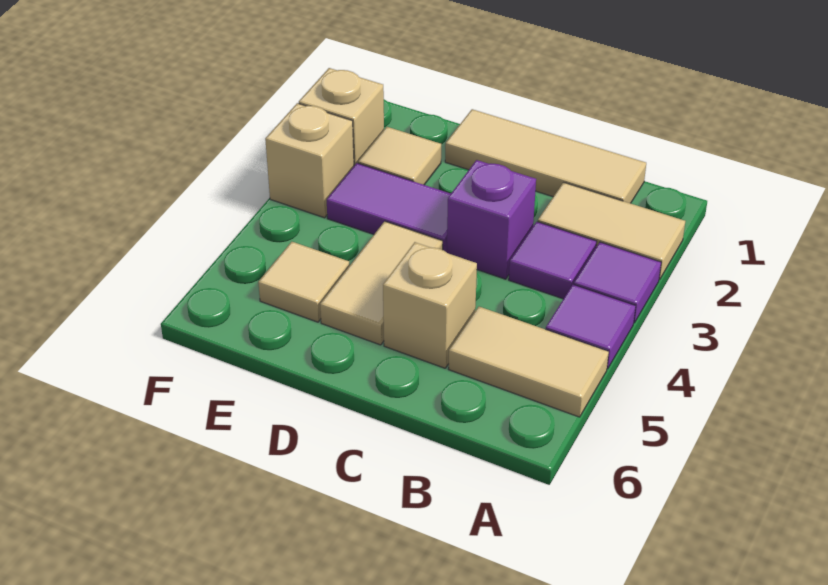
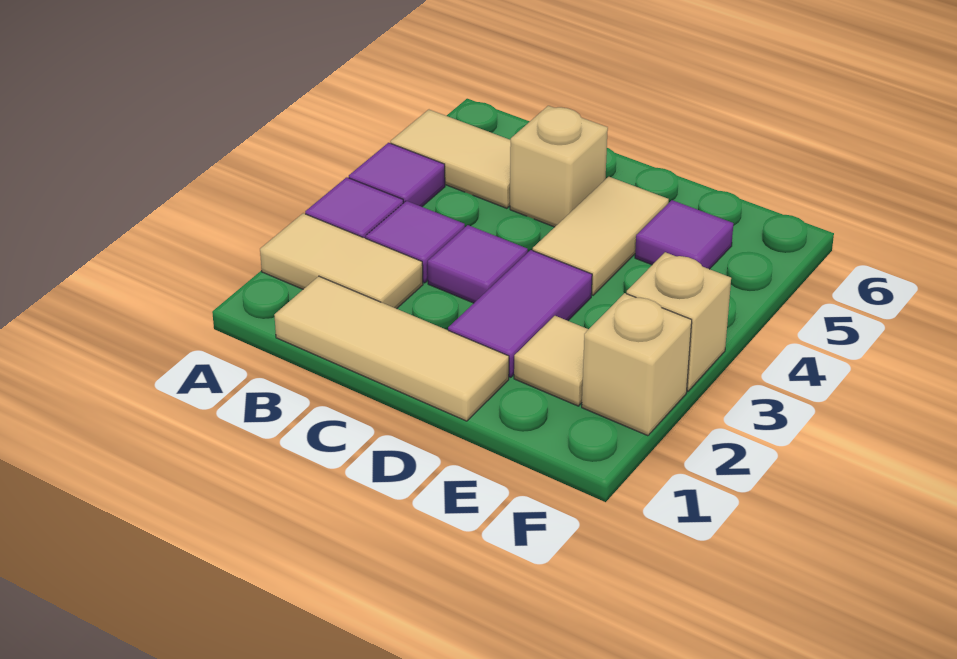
purple 1x1 brick [447,160,536,279] -> purple 1x1 tile [428,225,528,303]
purple 1x2 tile [327,163,451,252] -> purple 1x2 tile turned to [448,250,592,377]
tan 1x1 tile [258,242,350,322] -> purple 1x1 tile [635,200,733,269]

